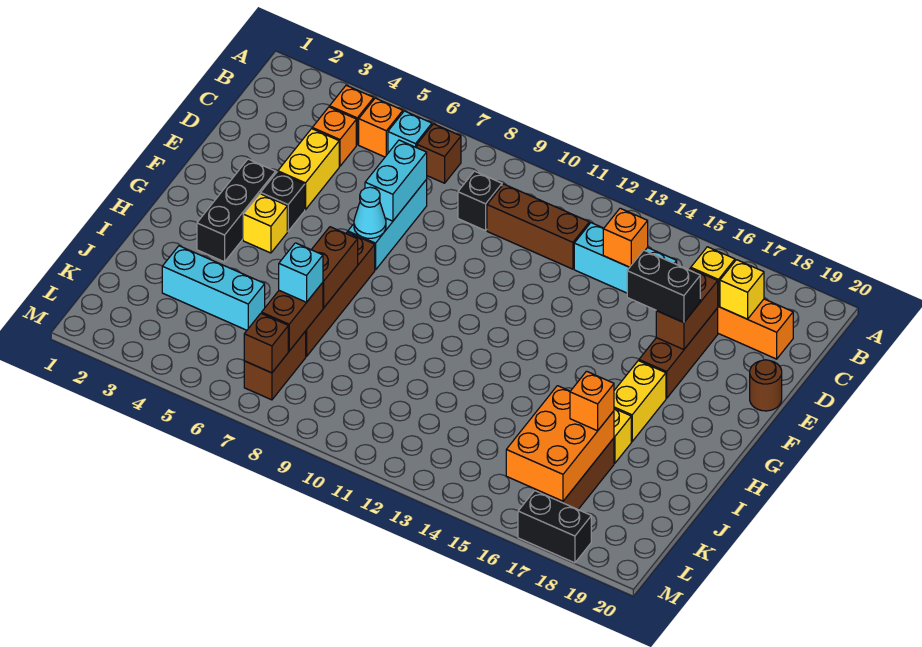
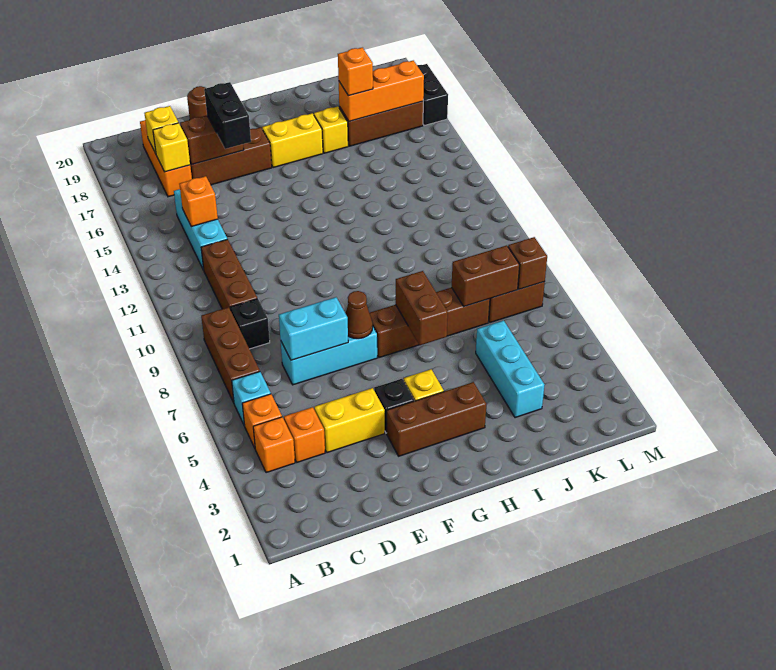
brown 1x1 brick [417,124,461,183] -> brown 1x3 brick [201,307,260,403]
black 1x3 brick [197,159,276,262] -> brown 1x3 brick [387,382,486,456]
cyan 1x1 cone [354,187,386,238] -> brown 1x1 cone [345,291,373,339]
brown 1x2 brick [312,227,358,308] -> brown 1x2 brick turned to [396,271,448,345]
cyan 1x1 brick [279,243,323,302] -> none
orange 2x3 brick [506,386,614,501] -> orange 1x3 brick [339,61,424,121]

